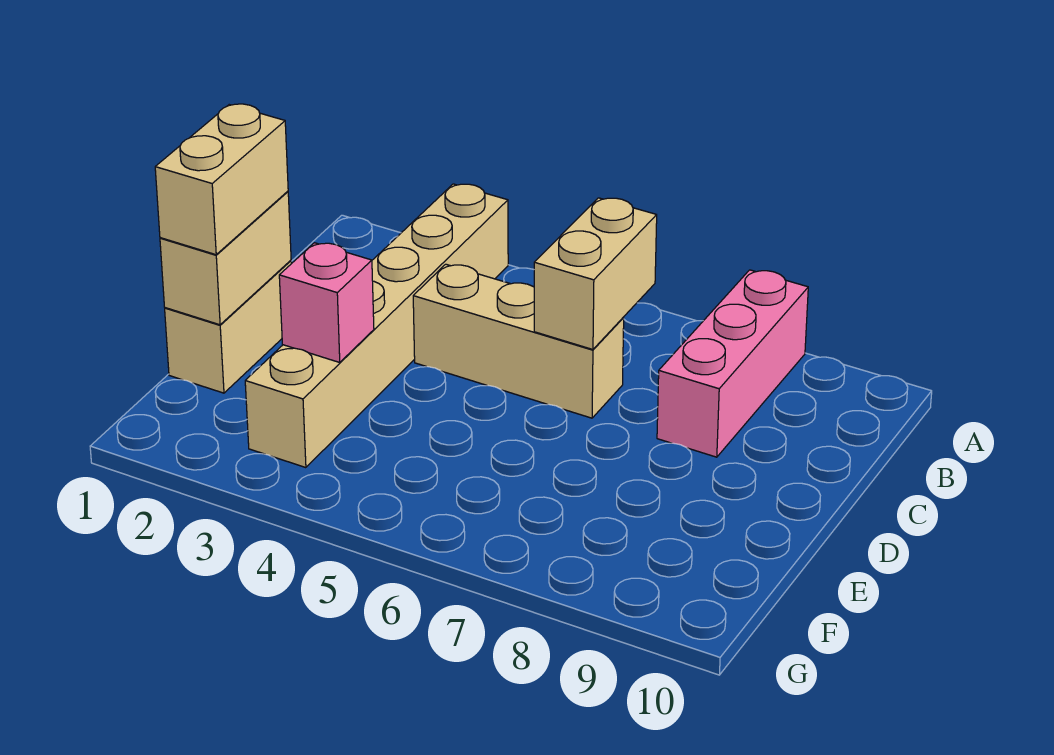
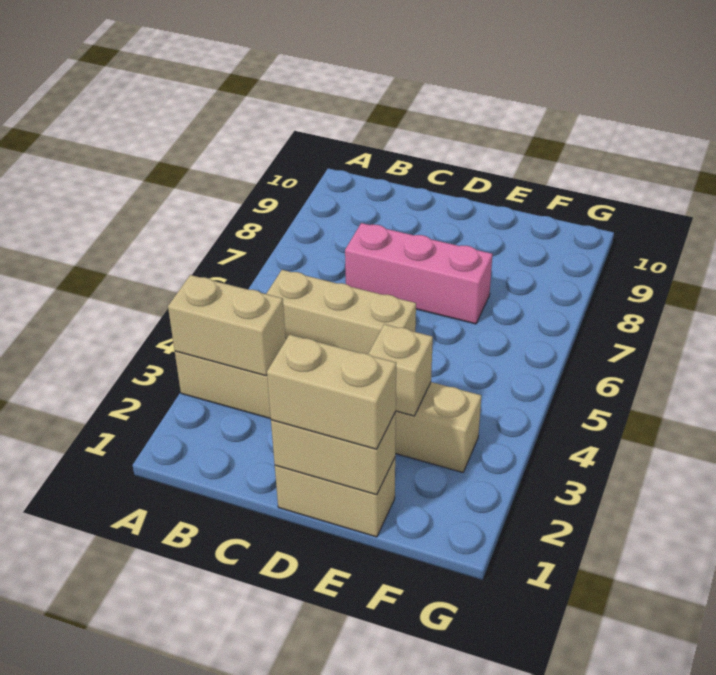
pink 1x3 brick [657,270,808,457] -> pink 1x3 brick moved to [345,223,492,324]
tan 1x2 brick [534,198,657,350] -> tan 1x2 brick moved to [168,275,286,376]
tan 1x3 brick [413,264,624,418] -> tan 1x3 brick turned to [266,270,416,354]
pink 1x1 brick [279,243,374,362] -> tan 1x1 brick [368,324,433,416]

